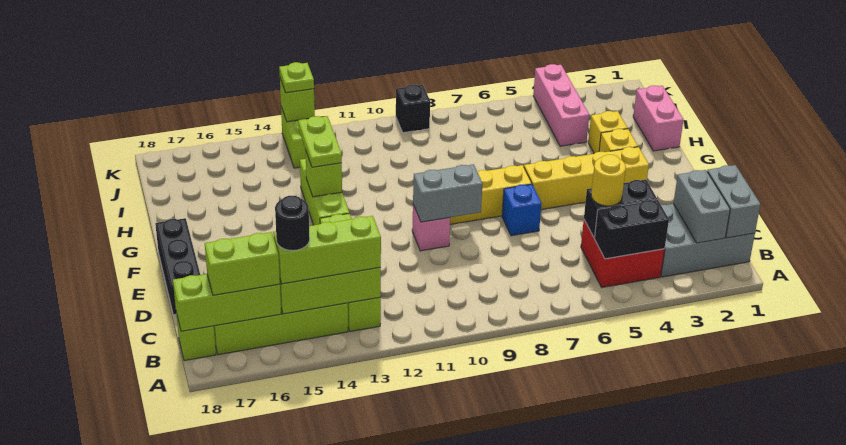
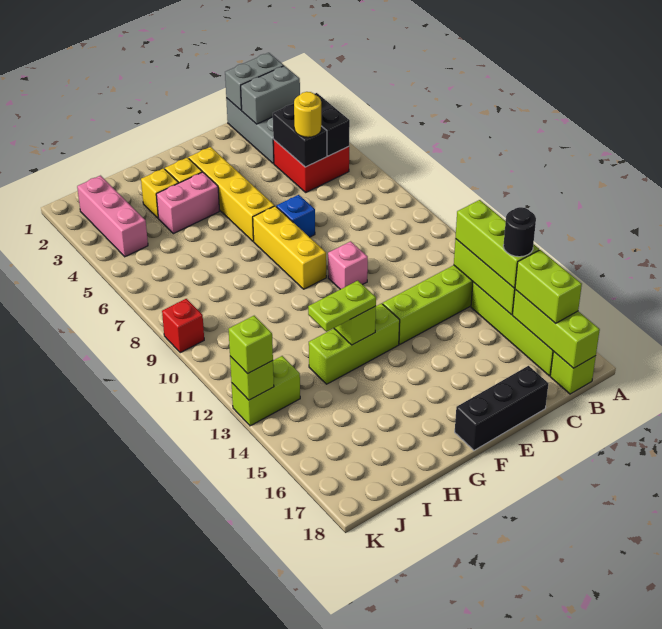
grey 1x2 brick [413,164,482,222] -> none
pink 1x2 brick [633,85,683,151] -> pink 1x2 brick moved to [156,172,219,234]
pink 1x3 brick [533,64,589,146] -> pink 1x3 brick turned to [77,176,148,257]
black 1x1 brick [396,85,430,133] -> red 1x1 brick [162,299,204,353]
lime 1x1 plate [279,62,314,93] -> lime 1x1 brick [229,316,273,374]

